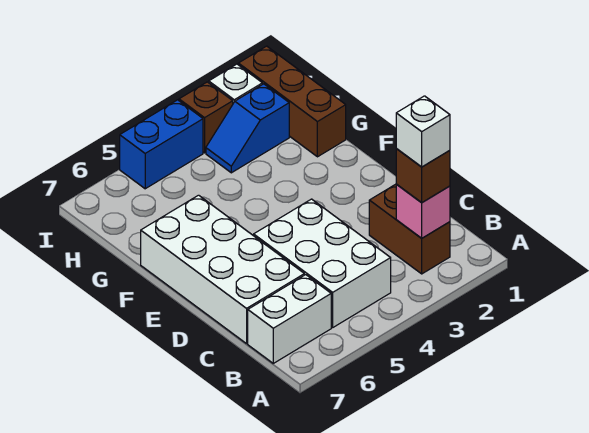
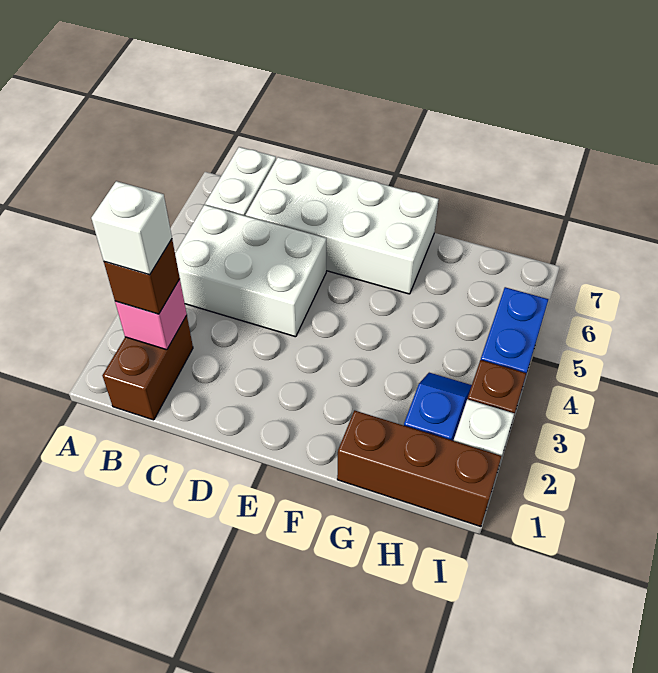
brown 1x2 brick [369,184,450,274] -> brown 1x2 brick turned to [102,316,193,420]

